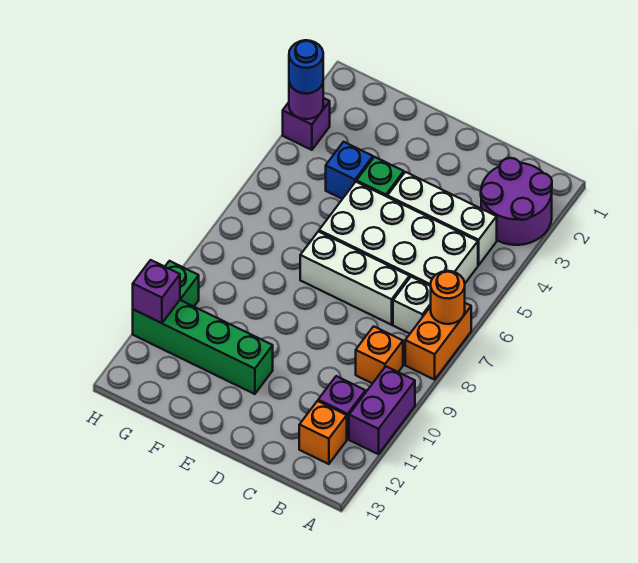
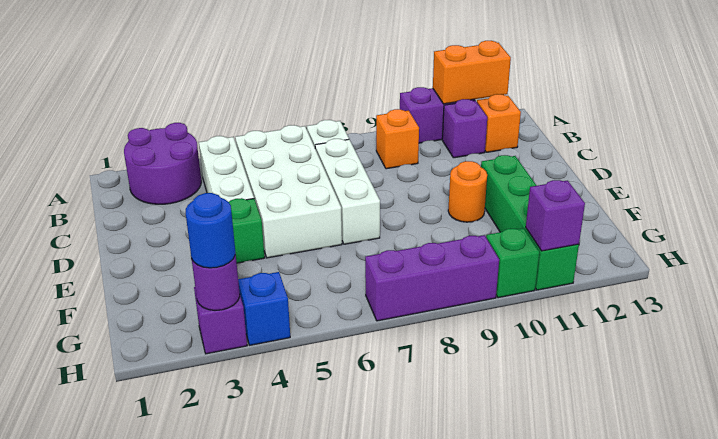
orange 1x2 brick [405,303,471,380] -> orange 1x2 brick moved to [433,41,511,104]
orange 1x1 round brick [431,271,465,324] -> orange 1x1 round brick moved to [448,161,487,222]
blue 1x1 brick [326,142,373,199] -> blue 1x1 brick moved to [238,272,290,345]
none -> purple 1x3 brick [365,235,499,321]

